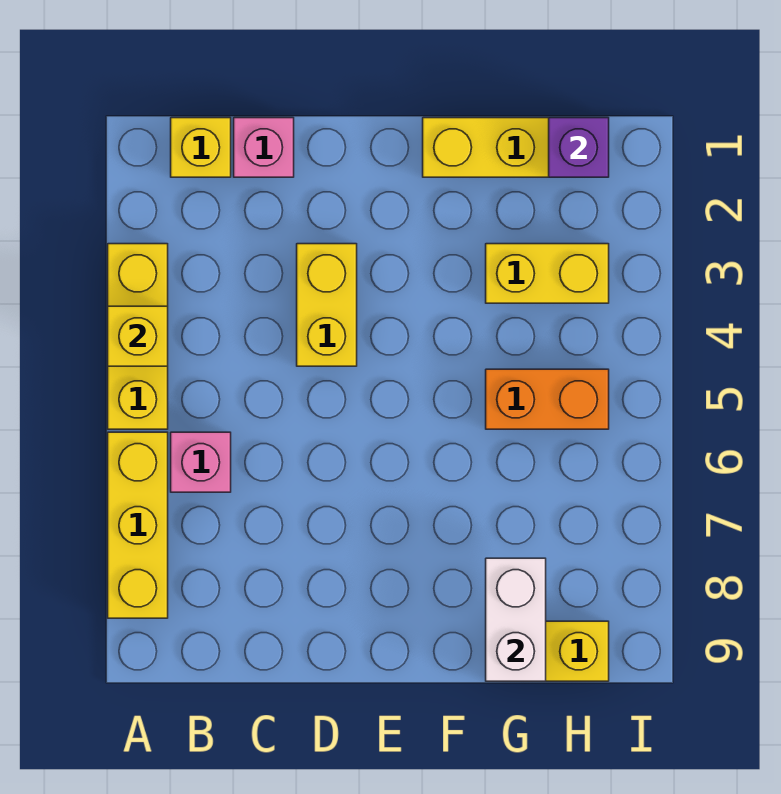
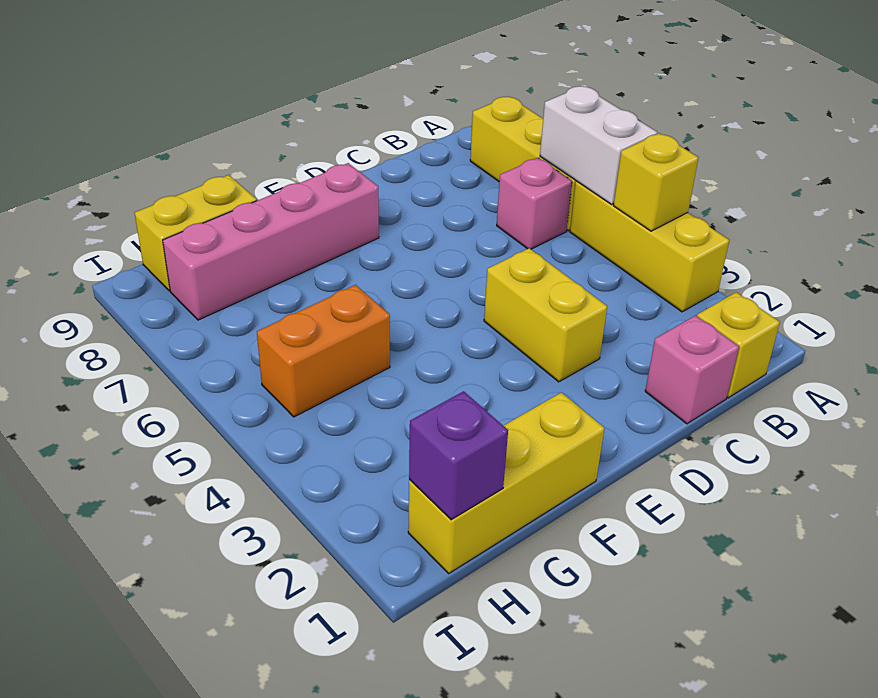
none -> pink 1x4 brick [163,163,379,320]
yellow 1x2 brick [486,244,609,303] -> none
white 1x2 brick [486,558,546,681] -> white 1x2 brick moved to [540,86,657,204]

